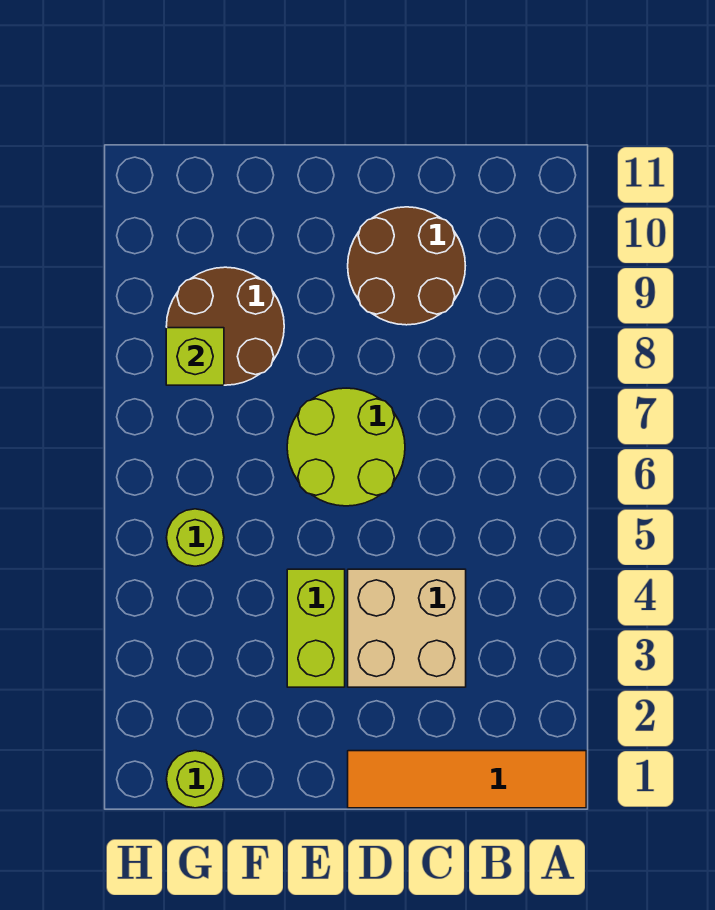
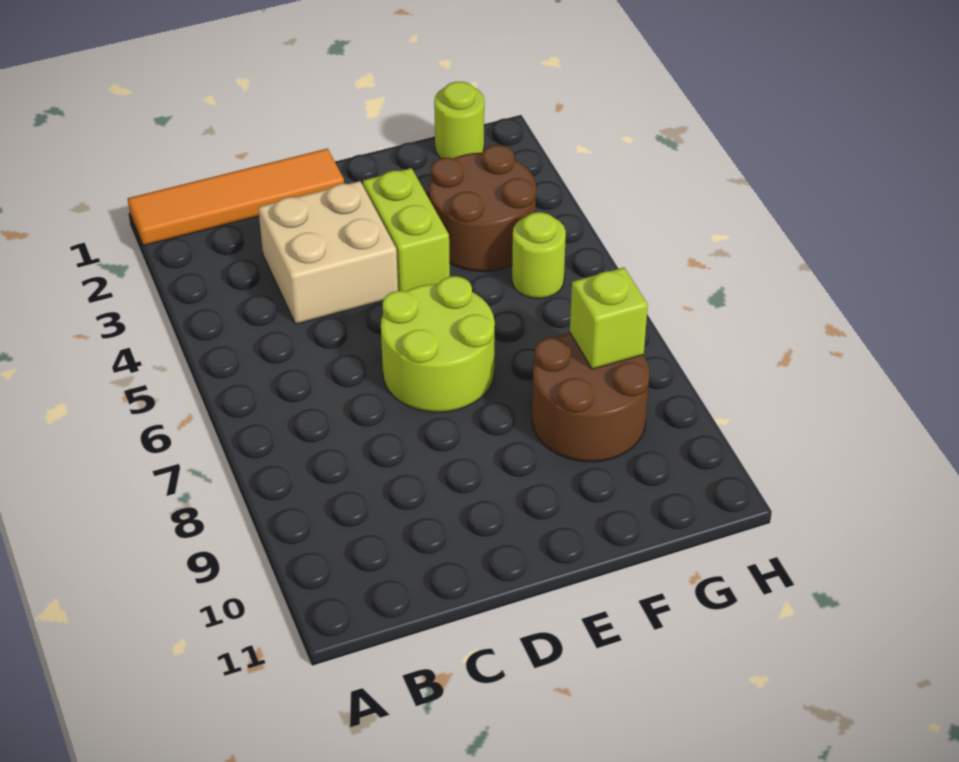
brown 2x2 round brick [348,207,465,325] -> brown 2x2 round brick moved to [429,145,536,271]

